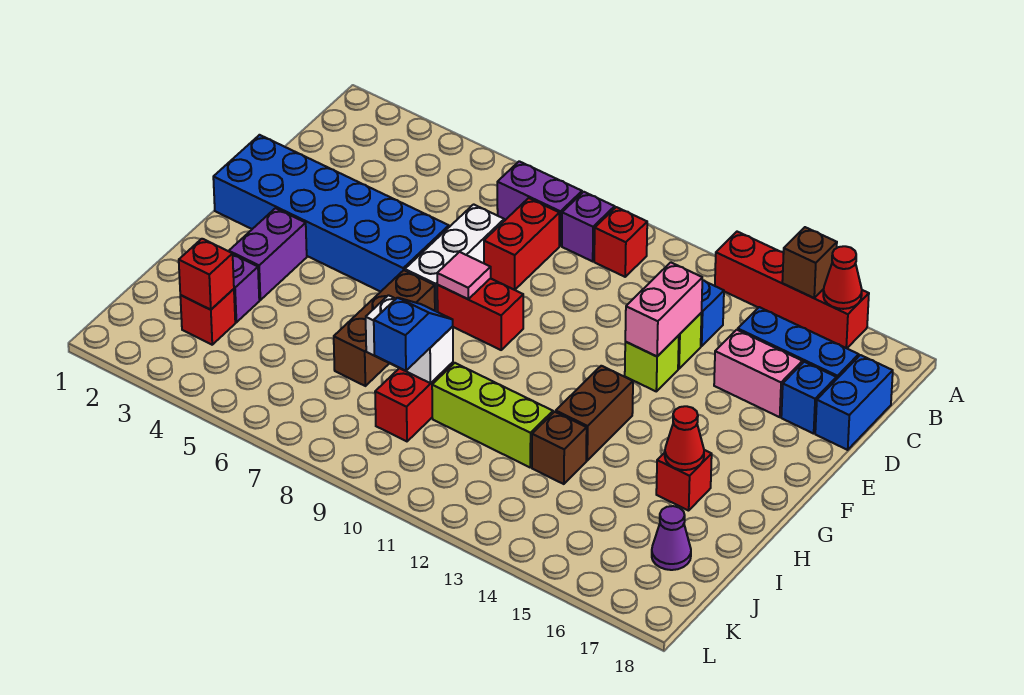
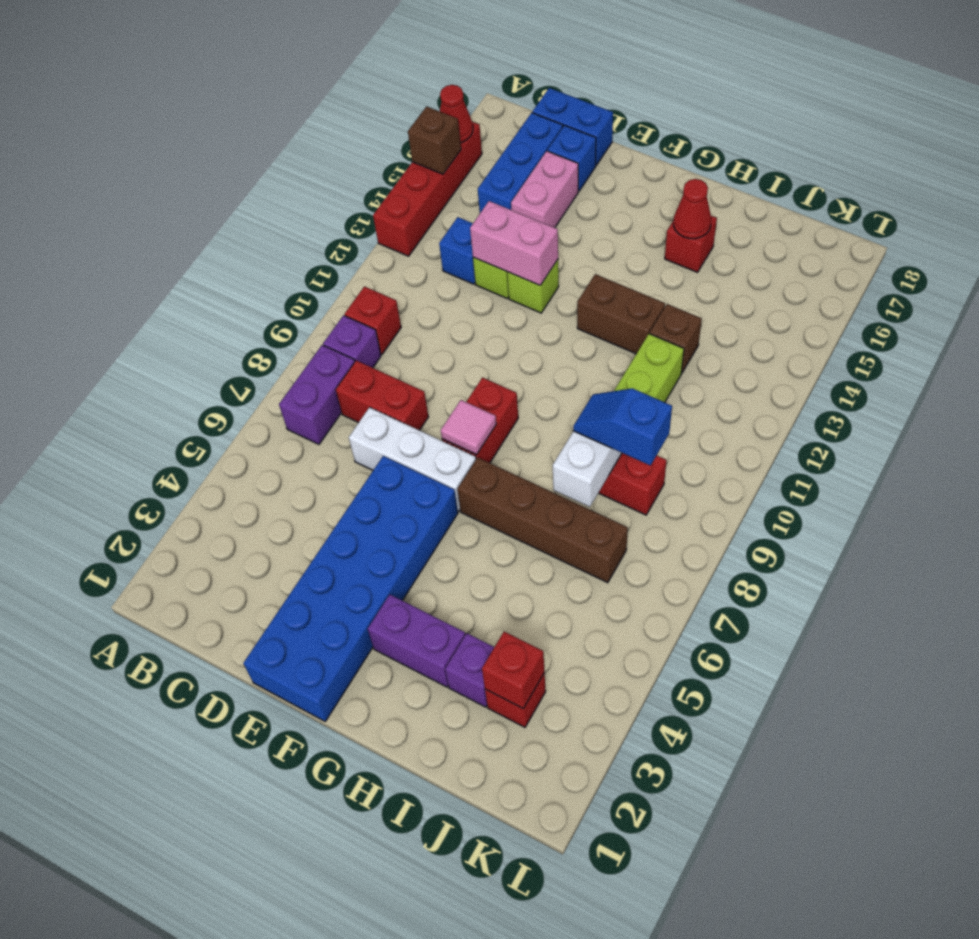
brown 1x3 brick [334,270,435,386] -> brown 1x4 brick [457,458,628,583]
purple 1x1 cone [652,506,691,570] -> none

